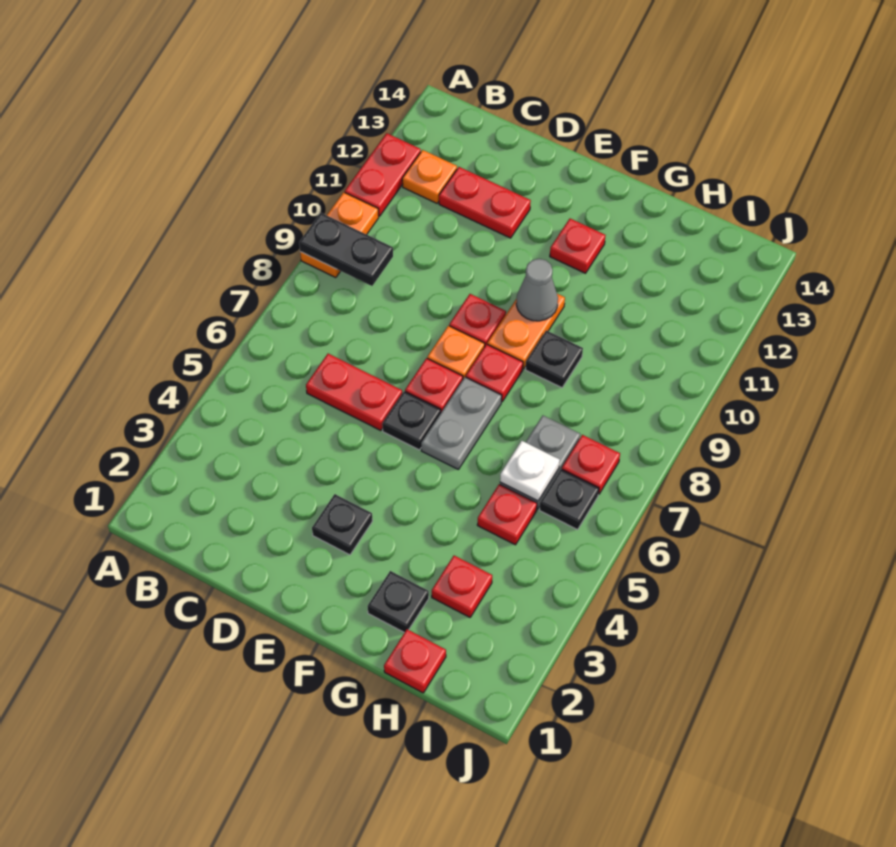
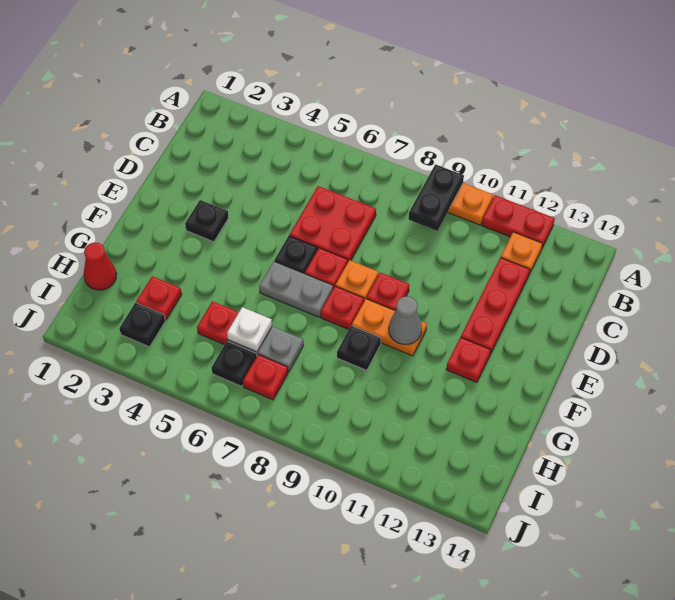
red 1x2 plate [306,354,402,431] -> red 2x2 plate [289,186,376,261]
red 1x2 plate [439,167,531,238] -> red 1x3 plate [461,258,530,354]
black 1x1 plate [367,571,429,633] -> black 1x1 plate moved to [119,303,165,347]
red 1x1 plate [384,629,446,693] -> red 1x1 cone [84,242,117,290]

